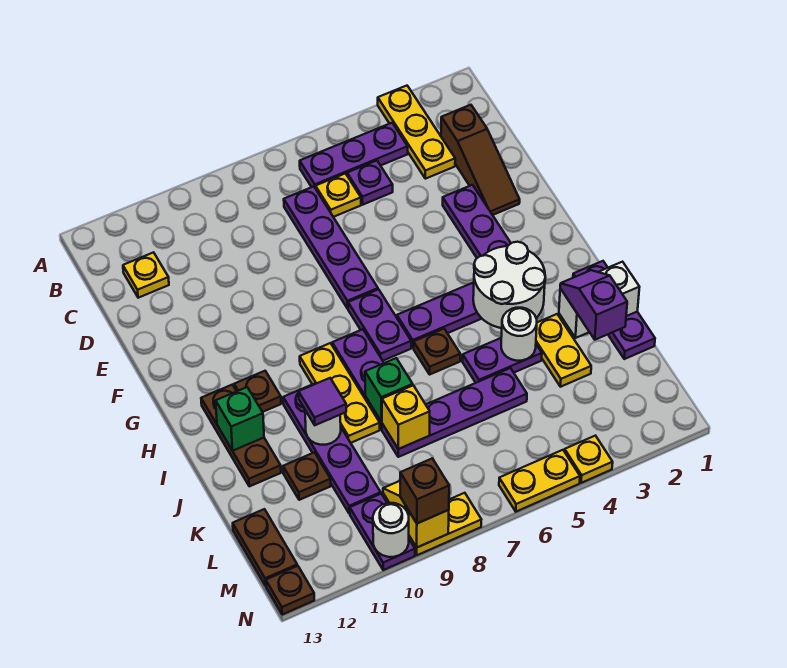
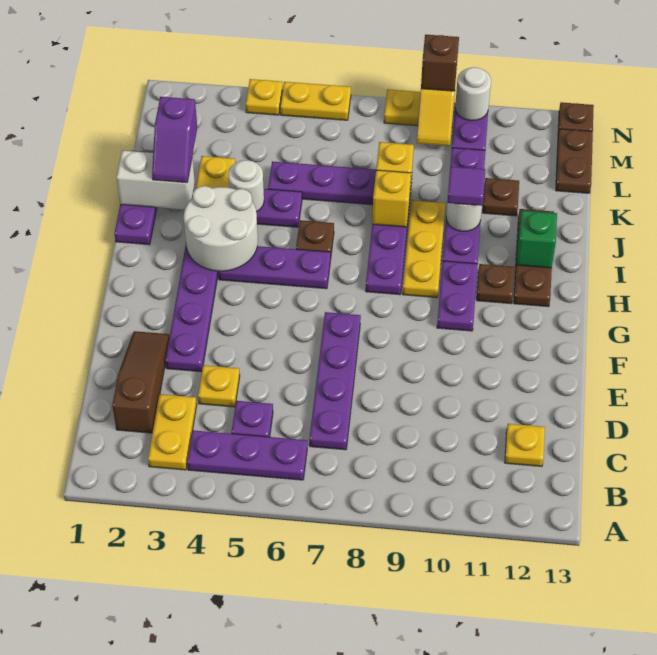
yellow 1x3 plate [378,86,455,179] -> yellow 1x2 plate [148,394,197,470]
yellow 1x1 plate [316,173,361,217] -> yellow 1x1 plate moved to [198,365,240,407]
purple 1x2 plate [348,289,411,361] -> purple 1x2 plate moved to [437,261,478,331]
green 1x1 brick [365,358,413,422] -> yellow 1x1 brick [372,170,411,227]

